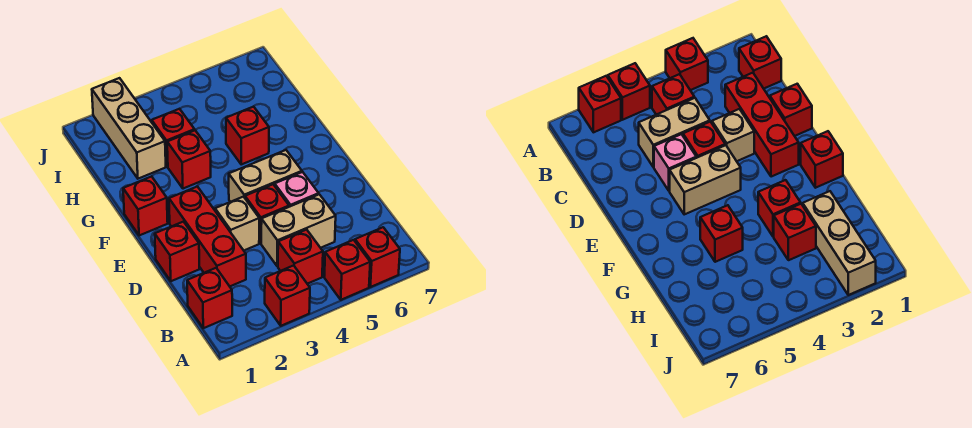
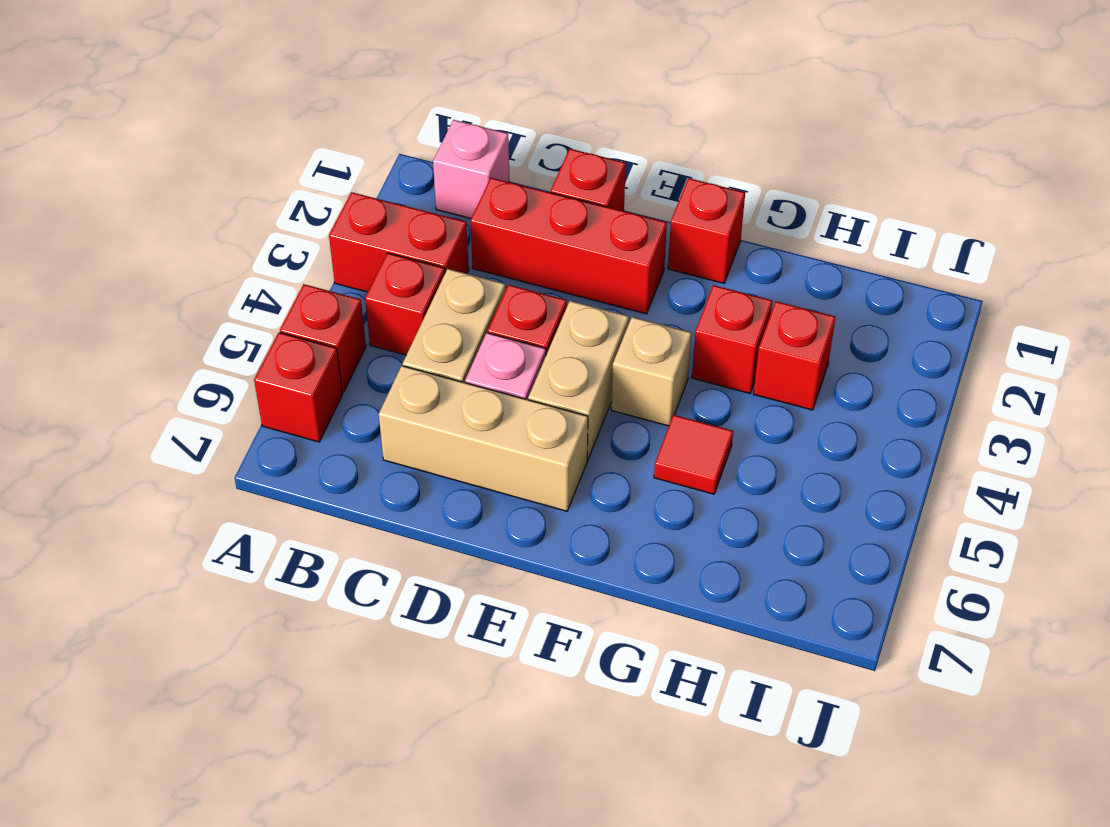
red 1x1 brick [265,265,310,326] -> red 1x2 brick [329,192,469,292]
red 1x1 brick [187,268,232,328] -> pink 1x1 brick [433,120,510,218]
tan 1x1 brick [215,197,259,250] -> tan 1x1 brick moved to [611,317,691,426]
red 1x1 brick [226,107,269,164] -> red 1x1 tile [654,415,733,494]
tan 1x3 brick [92,78,166,179] -> tan 1x3 brick moved to [379,366,588,511]

